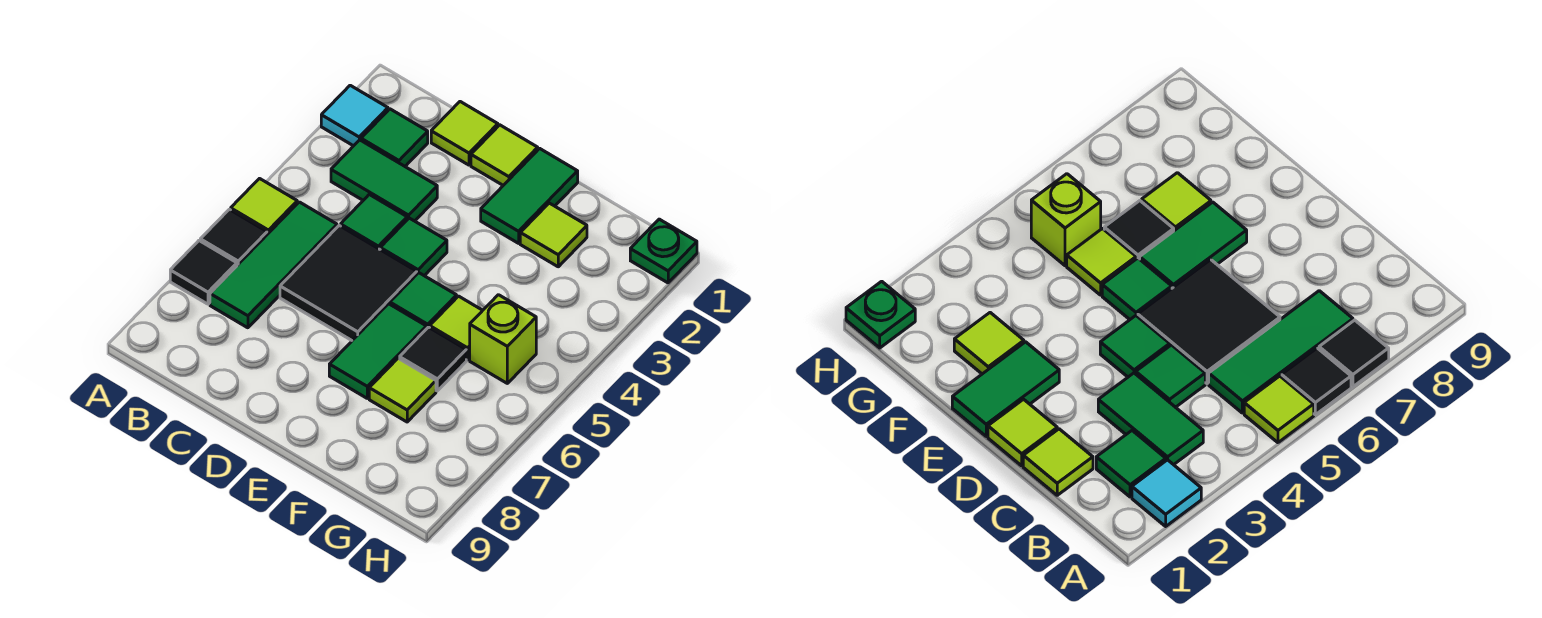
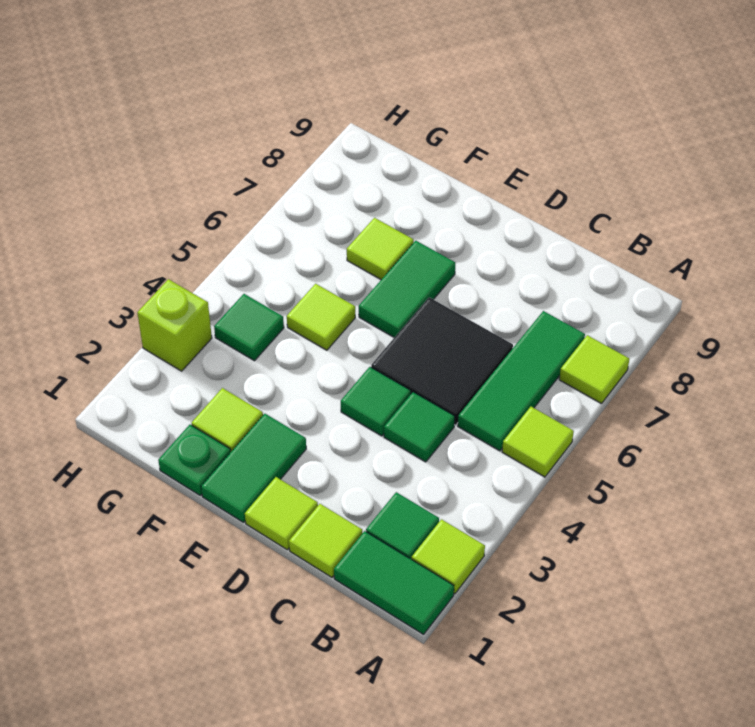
cyan 1x1 tile [321,85,388,146] -> lime 1x1 tile [412,519,485,594]
black 1x1 tile [200,209,267,265] -> none
black 1x1 tile [170,241,237,304] -> lime 1x1 tile [559,335,629,404]
green 1x2 tile [331,140,437,221] -> green 1x2 tile moved to [334,531,454,634]
green 1x1 tile [390,273,457,329] -> green 1x1 tile moved to [214,294,284,361]
black 1x1 tile [400,327,466,391] -> none
lime 1x1 brick [470,295,536,383] -> lime 1x1 brick moved to [137,279,212,371]
green 1x1 plate [630,219,697,283] -> green 1x1 plate moved to [158,425,231,495]

